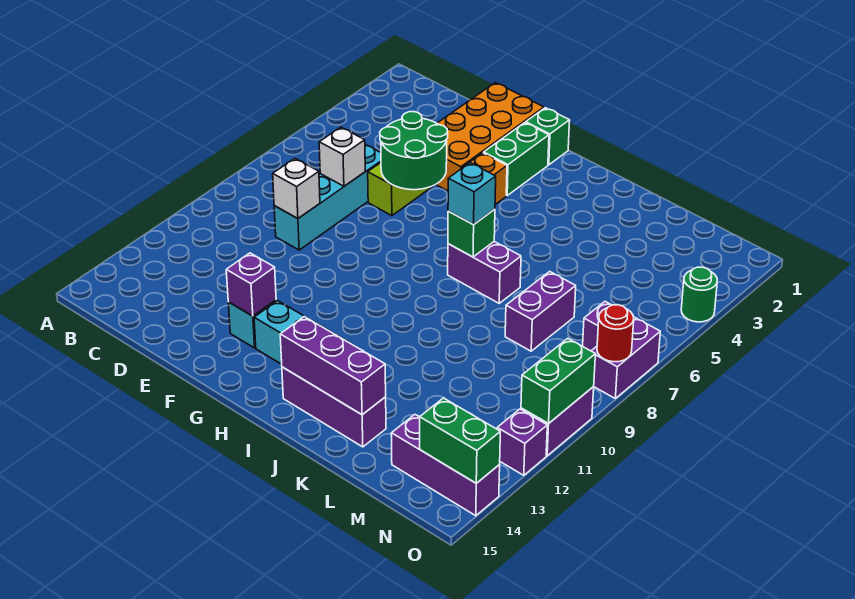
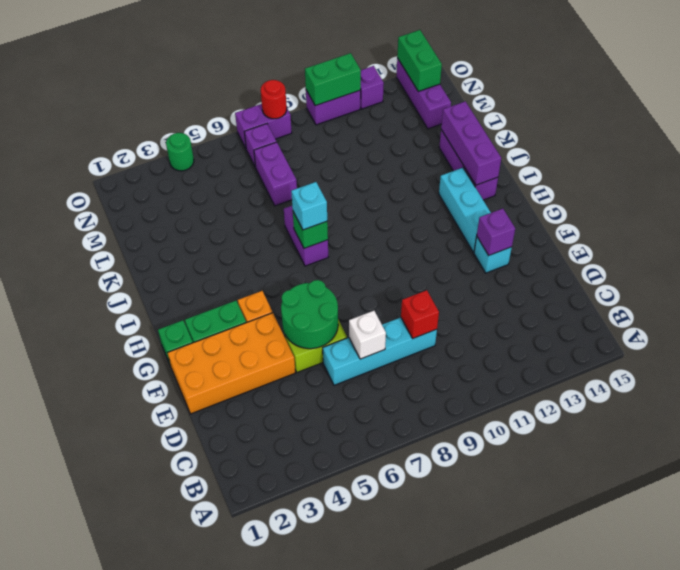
white 1x1 brick [273,158,320,219] -> red 1x1 brick [401,290,439,338]
purple 1x2 brick [505,271,576,351] -> purple 1x2 brick turned to [254,142,297,206]

